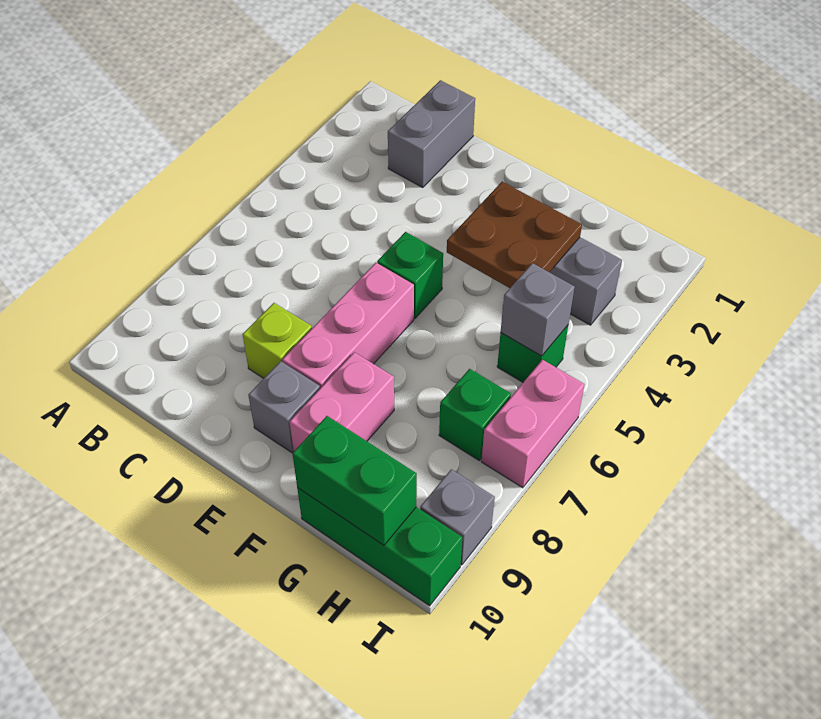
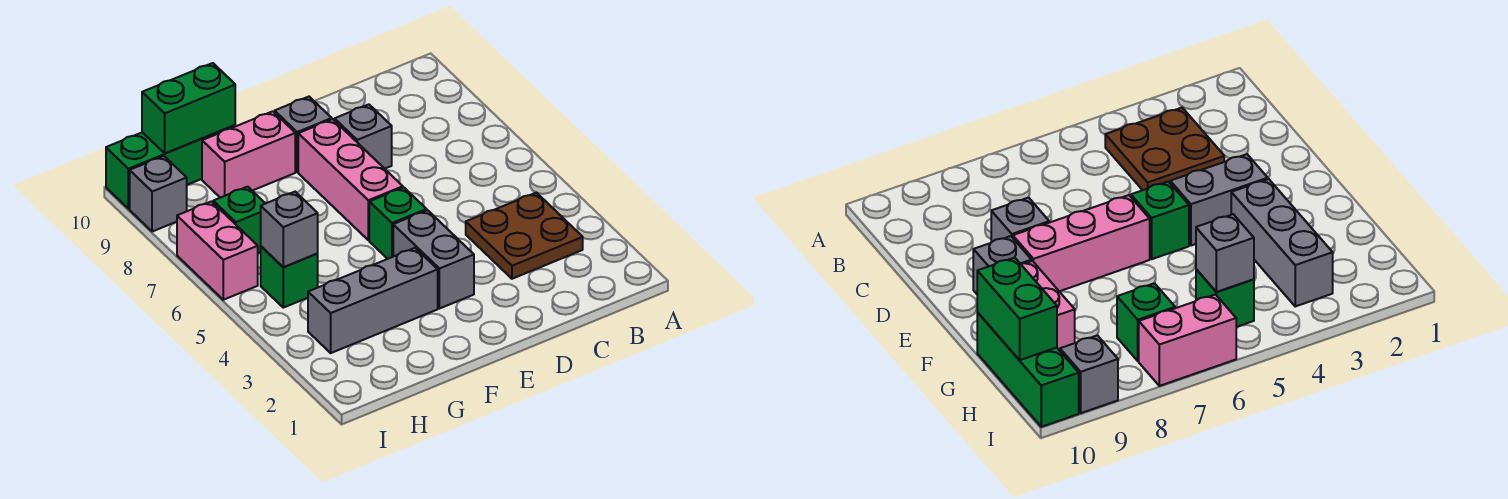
grey 1x2 brick [388,80,475,187] -> grey 1x2 brick moved to [393,210,474,309]
lime 1x1 brick [243,303,312,378] -> grey 1x1 brick [335,104,392,169]
brown 2x2 plate [447,182,582,288] -> brown 2x2 plate moved to [466,193,583,279]
pink 1x2 brick [290,352,394,451] -> pink 1x2 brick turned to [202,111,295,198]

